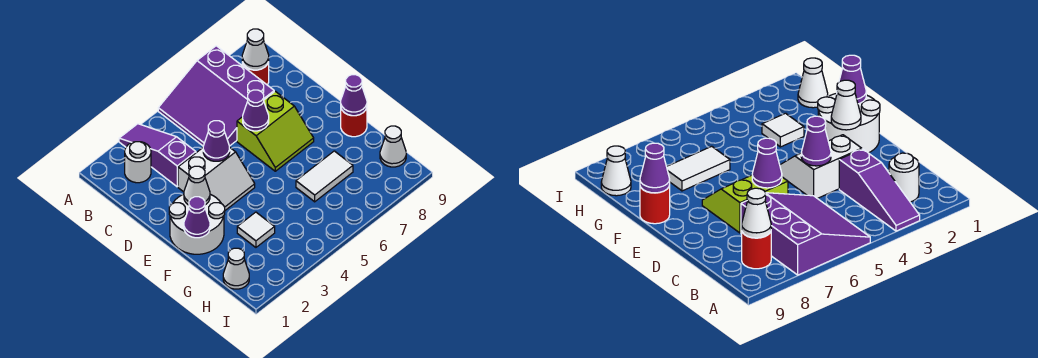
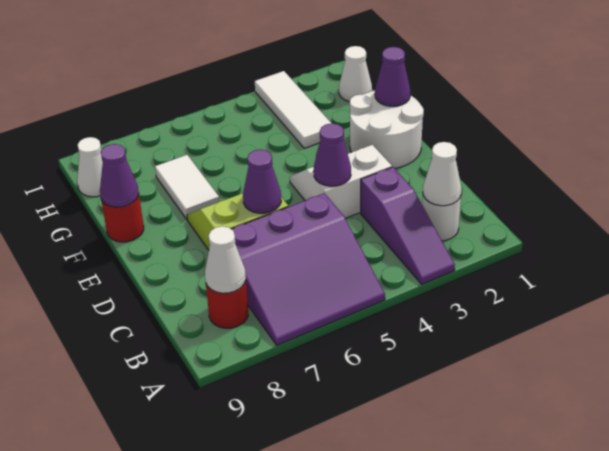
purple 3x3 slope [158,46,274,146] -> purple 3x3 slope turned to [232,193,385,345]
white 1x1 cone [184,166,210,205] -> white 1x1 cone moved to [423,142,461,206]
white 1x1 tile [237,212,275,247] -> white 1x3 tile [255,71,331,148]
white 1x2 tile [296,151,353,202] -> white 1x2 tile turned to [155,155,219,220]

